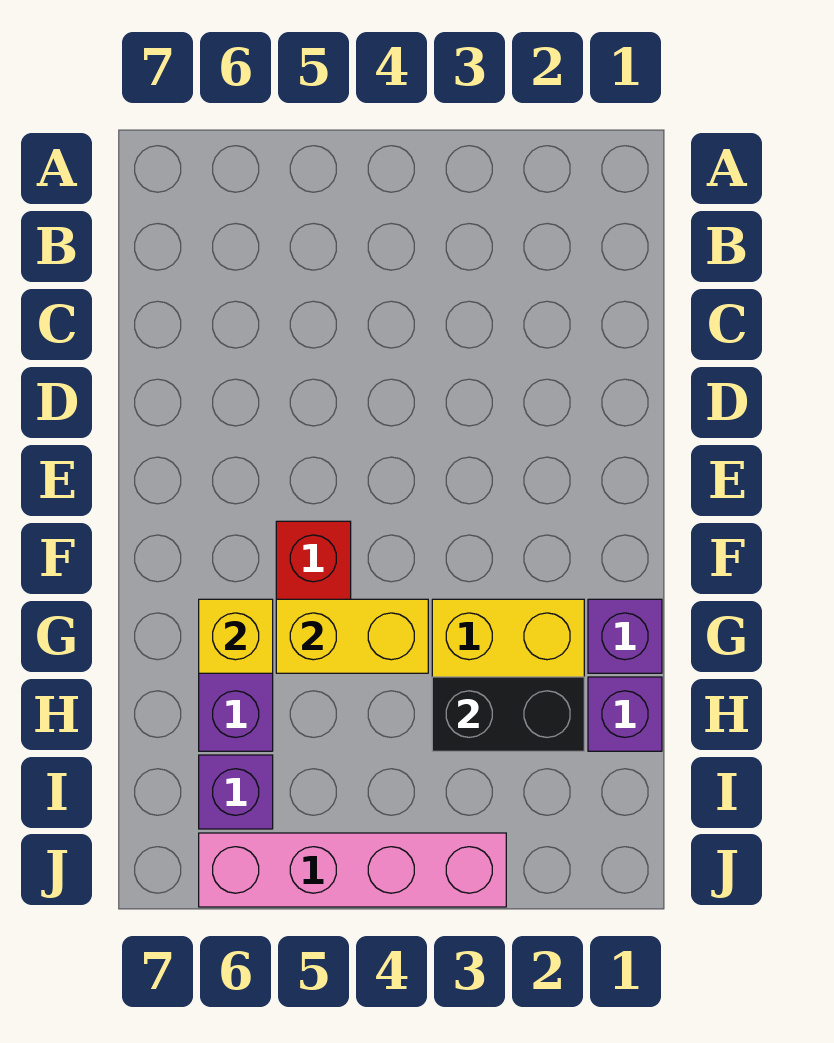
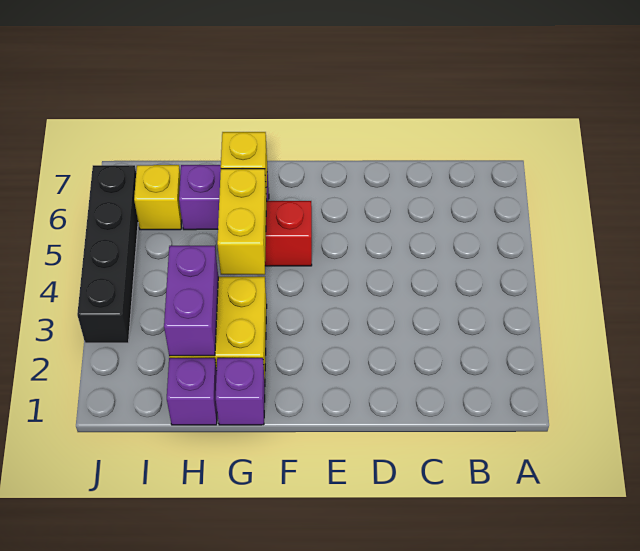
black 1x2 brick [432,677,584,751] -> purple 1x2 brick [164,245,218,356]
purple 1x1 brick [199,755,273,829] -> yellow 1x1 brick [134,165,182,230]
pink 1x4 brick [199,833,506,907] -> black 1x4 brick [77,165,138,343]

